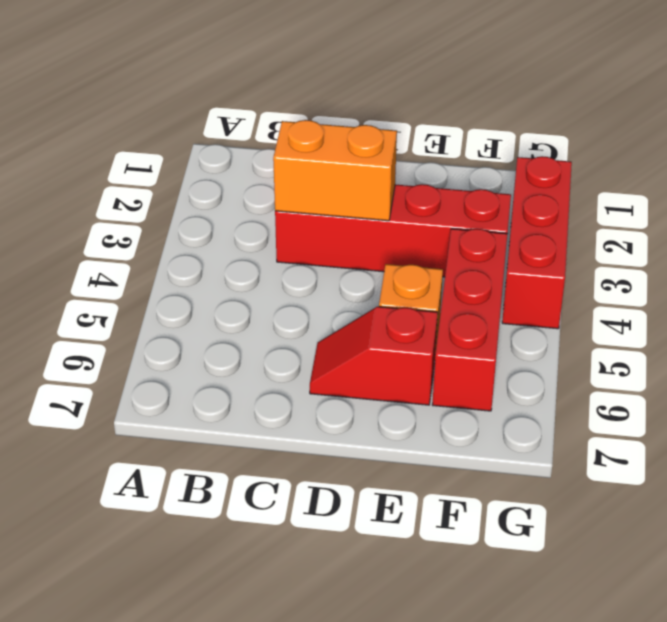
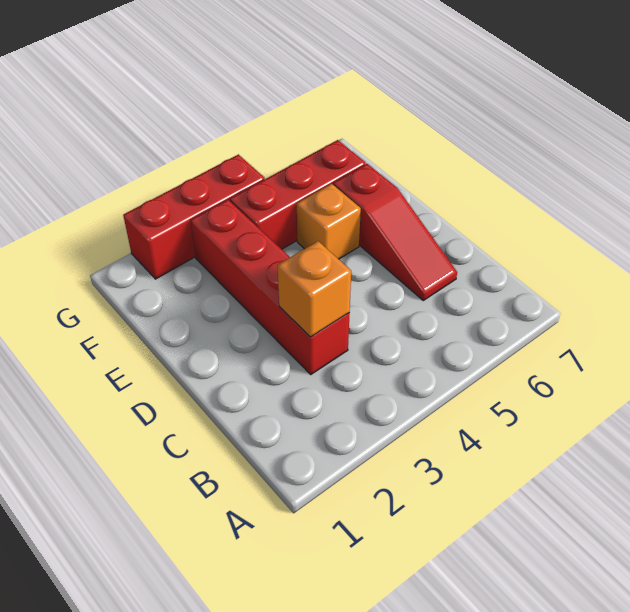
orange 1x2 brick [273,120,397,221] -> orange 1x1 brick [277,241,351,337]
red 1x2 slope [310,306,438,405] -> red 1x3 slope [333,164,457,300]

